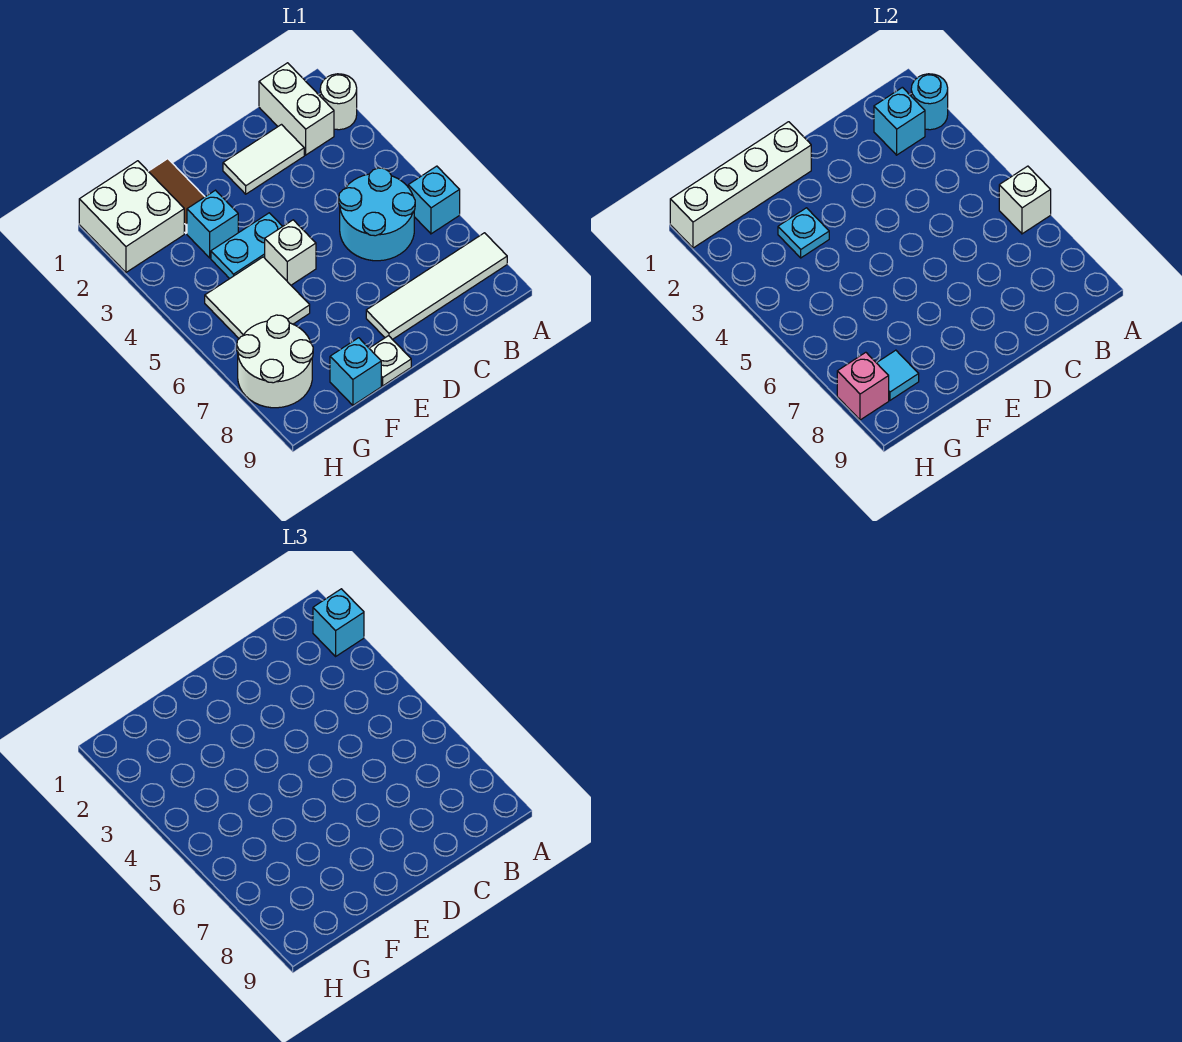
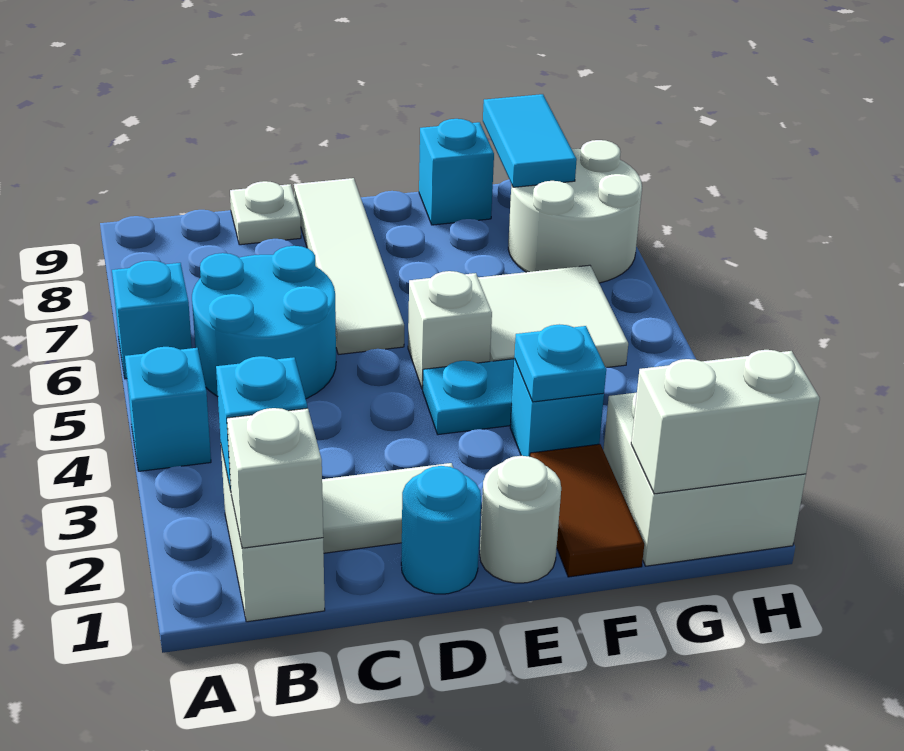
white 1x1 round brick [320,74,357,130] -> white 1x1 round brick moved to [480,456,561,583]
cyan 1x1 round brick [911,74,948,130] -> cyan 1x1 round brick moved to [401,466,481,594]
cyan 1x1 brick [313,589,364,656] -> cyan 1x1 brick moved to [125,347,211,471]
white 1x1 brick [999,166,1051,234] -> white 1x1 brick moved to [227,408,323,548]
white 1x4 tile [366,233,507,340] -> white 1x4 tile turned to [294,178,404,354]
white 1x4 brick [670,122,811,248] -> white 1x2 brick [631,350,820,494]
white 1x1 plate [369,336,411,386] -> white 1x1 plate moved to [230,181,301,245]
cyan 1x1 tile [877,350,919,400] -> cyan 1x2 tile [483,94,577,187]
pink 1x1 brick [837,352,889,420] -> none

